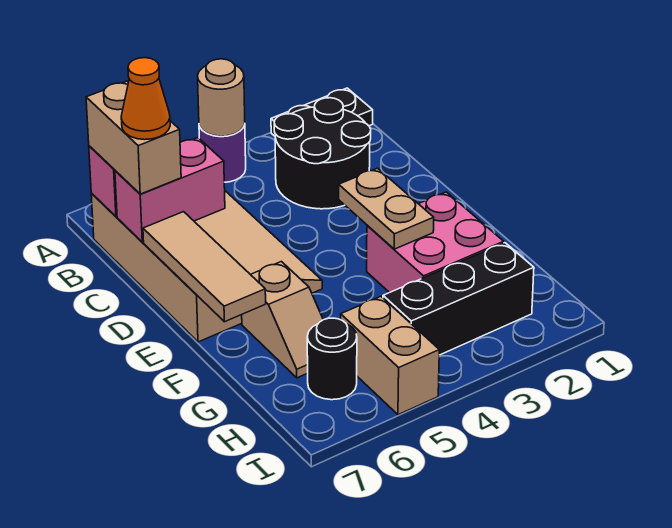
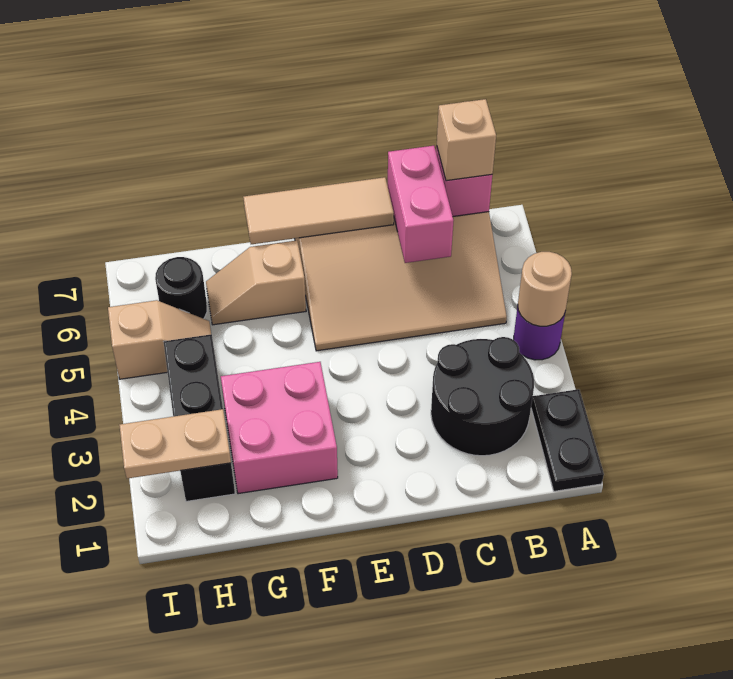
tan 1x2 brick [86,81,181,194] -> tan 1x1 brick [437,99,496,181]
orange 1x1 cone [121,58,170,140] -> none
tan 1x2 plate [339,168,434,249] -> tan 1x2 plate moved to [119,409,231,478]
tan 1x2 brick [341,297,439,415] -> tan 1x2 slope [108,300,211,379]

